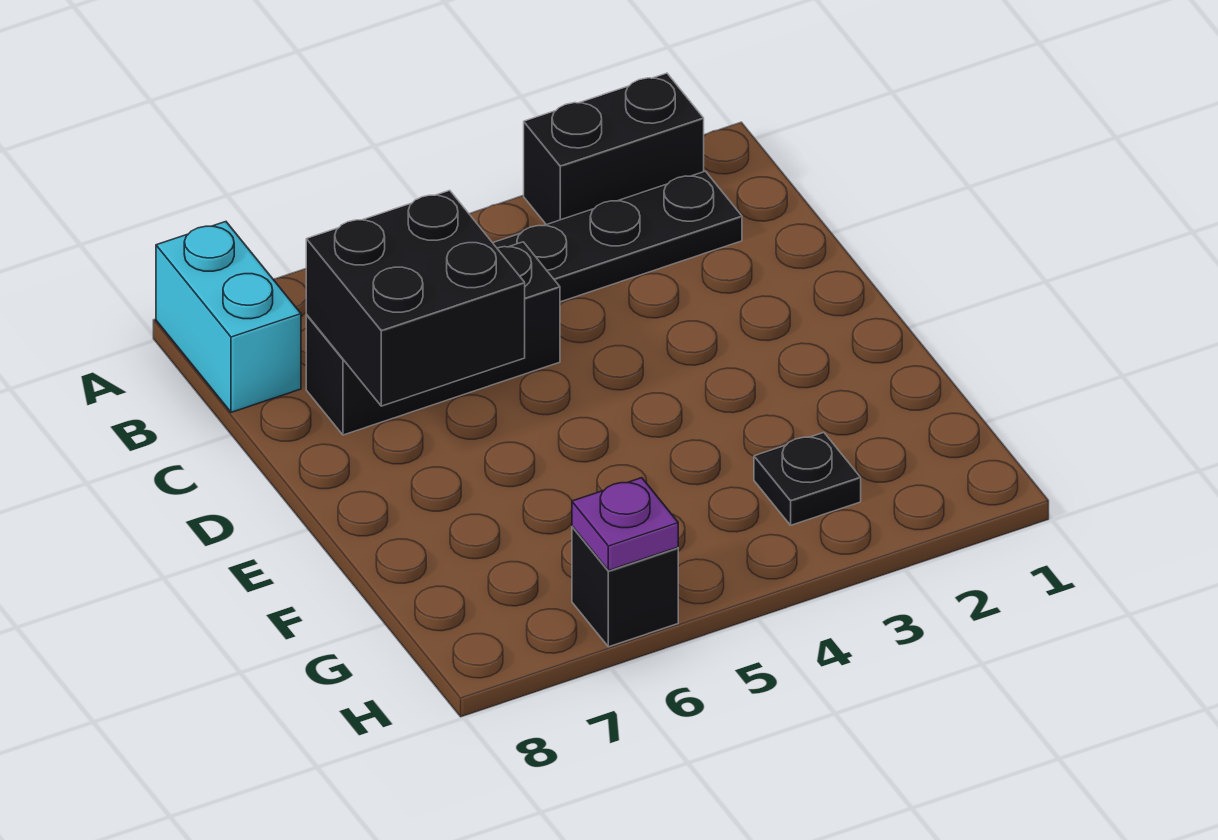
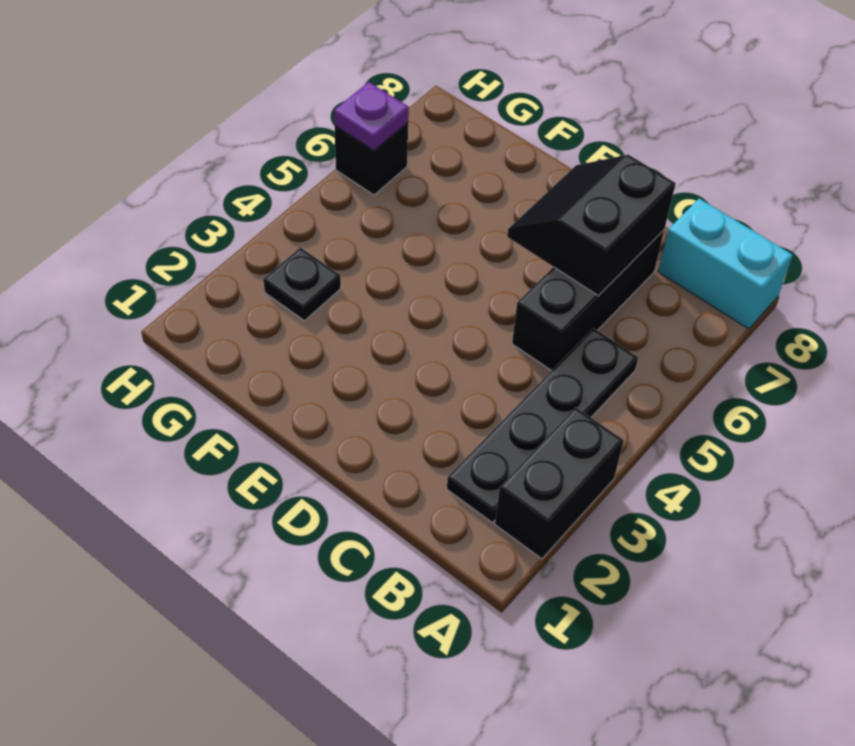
black 2x2 brick [306,190,525,406] -> black 2x2 slope [507,155,676,296]

